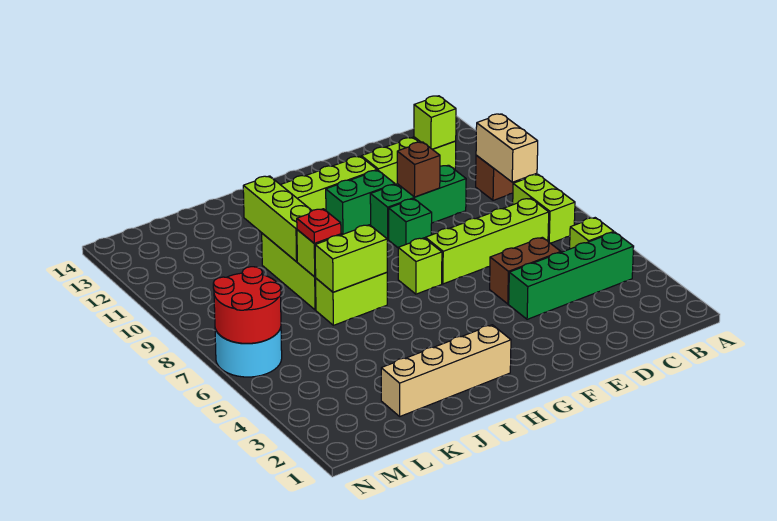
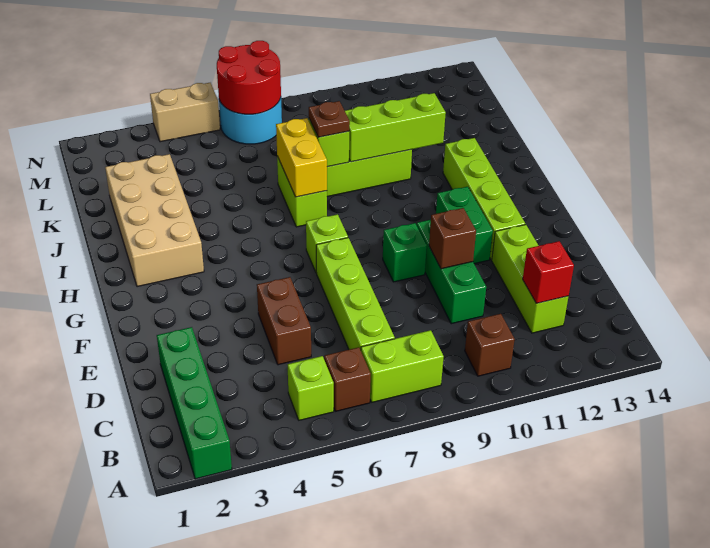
green 1x4 brick [509,232,634,319] -> green 1x4 brick moved to [157,327,232,479]
none -> brown 1x1 brick [324,347,371,411]
tan 1x2 brick [476,114,538,182] -> tan 1x2 brick moved to [150,83,220,142]
lime 1x1 brick [414,96,456,149] -> red 1x1 brick [523,241,574,303]
tan 1x4 brick [381,325,511,416] -> tan 2x4 brick [105,154,204,287]
lime 1x2 brick [315,225,387,292] -> yellow 1x2 brick [276,118,327,197]
red 1x1 plate [297,209,341,243] -> brown 1x1 plate [309,101,350,137]

